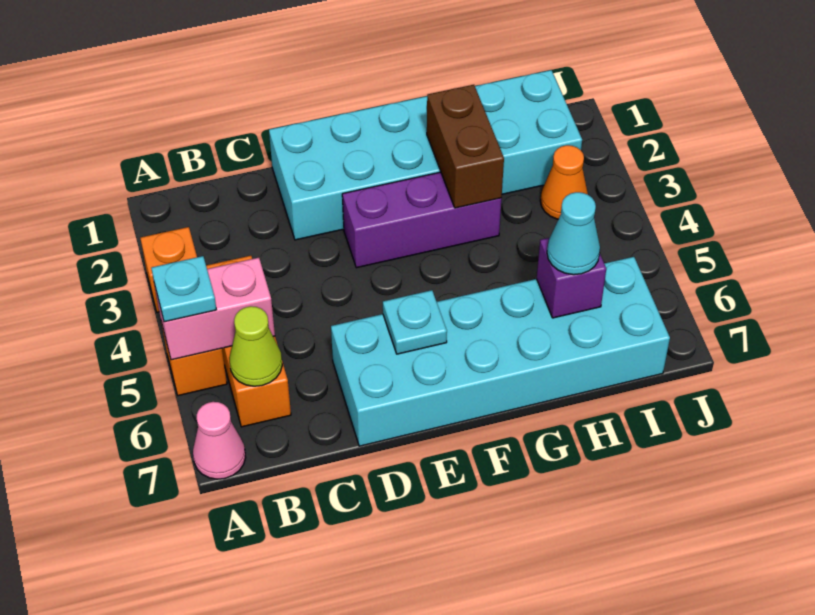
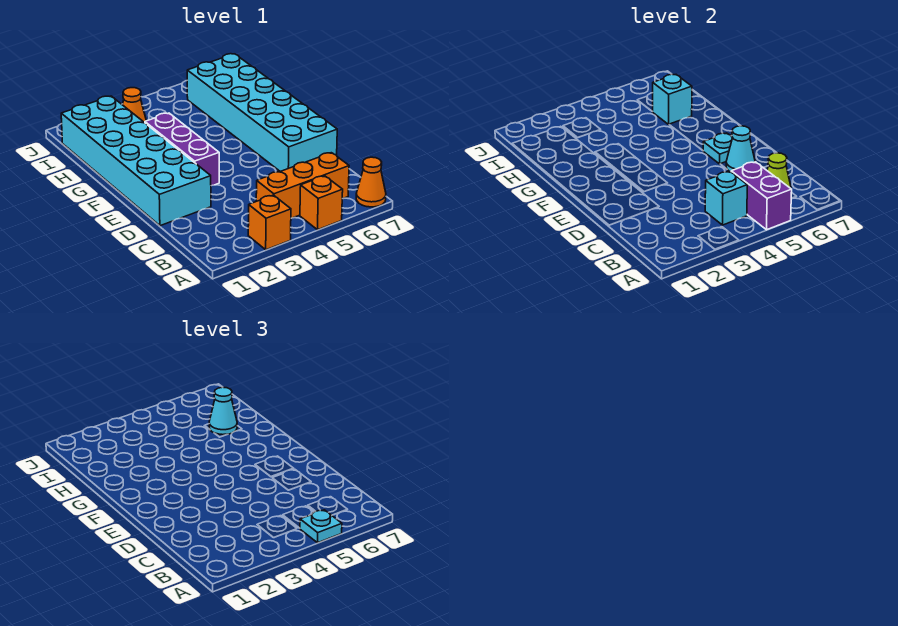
pink 1x2 brick [154,258,275,360] -> purple 1x2 brick [731,162,792,230]
pink 1x1 cone [193,402,246,479] -> orange 1x1 cone [356,157,386,207]
none -> cyan 1x1 brick [705,171,747,225]
none -> cyan 1x1 cone [726,126,755,172]
brown 1x2 brick [427,85,504,208] -> none
purple 1x1 brick [537,238,606,318] -> cyan 1x1 brick [653,74,692,124]

